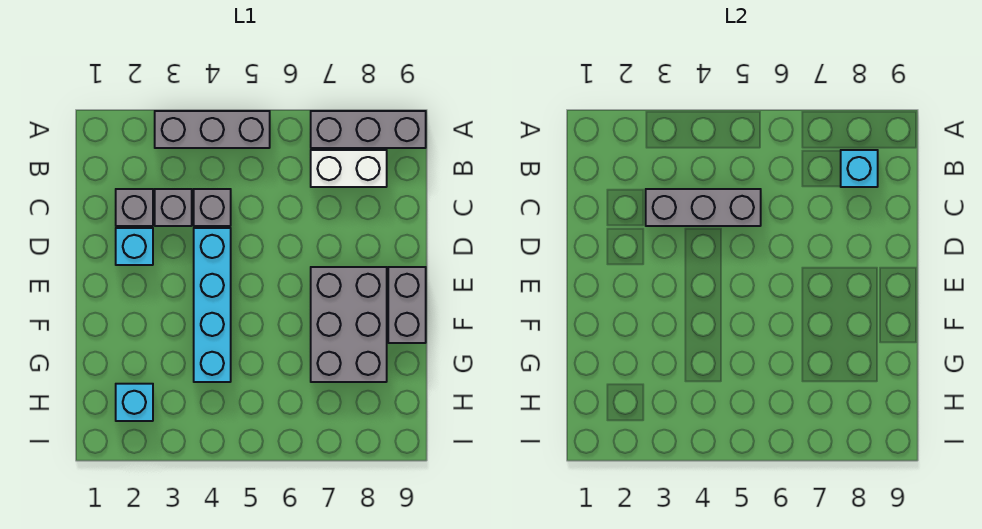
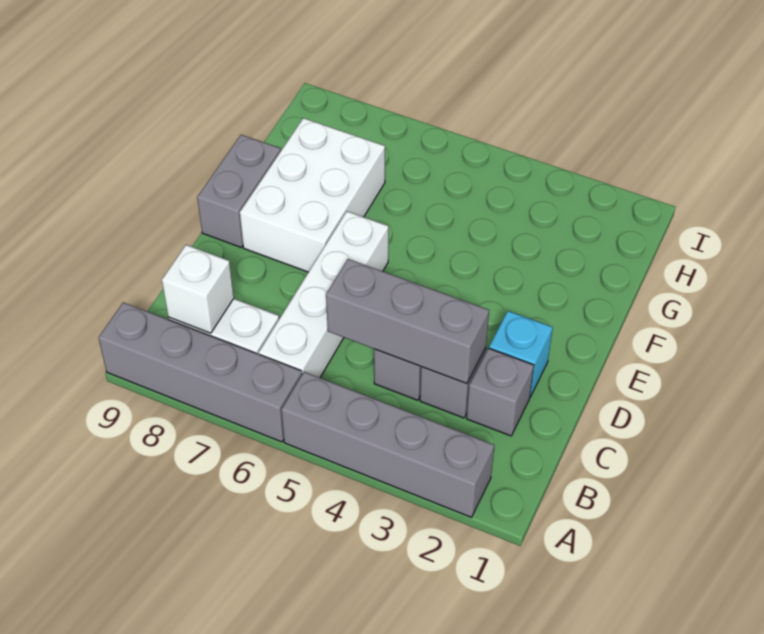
grey 1x3 brick [155,111,270,148] -> grey 1x4 brick [281,372,494,517]
grey 1x3 brick [311,111,426,148] -> grey 1x4 brick [98,302,302,442]
none -> white 1x4 brick [259,211,388,378]
cyan 1x1 brick [841,150,878,187] -> white 1x1 brick [162,245,234,333]
cyan 1x4 brick [194,228,231,382] -> none
grey 2x3 brick [311,267,387,382] -> white 2x3 brick [240,118,385,272]
cyan 1x1 brick [116,384,153,421] -> none

